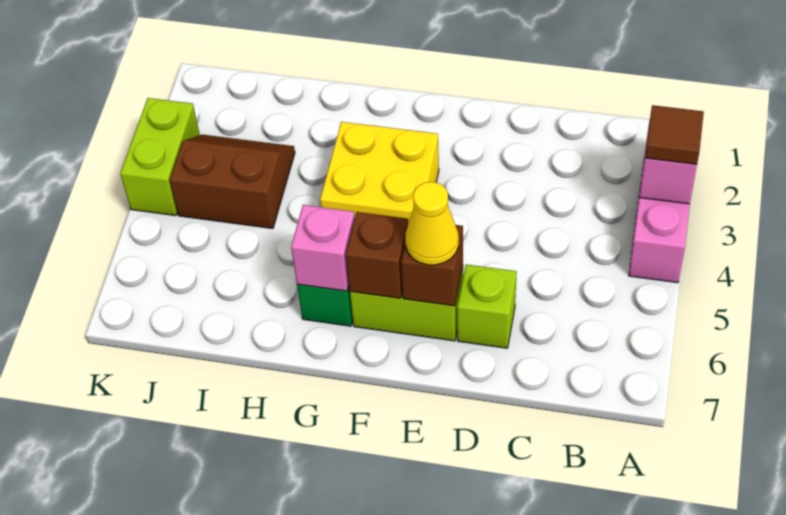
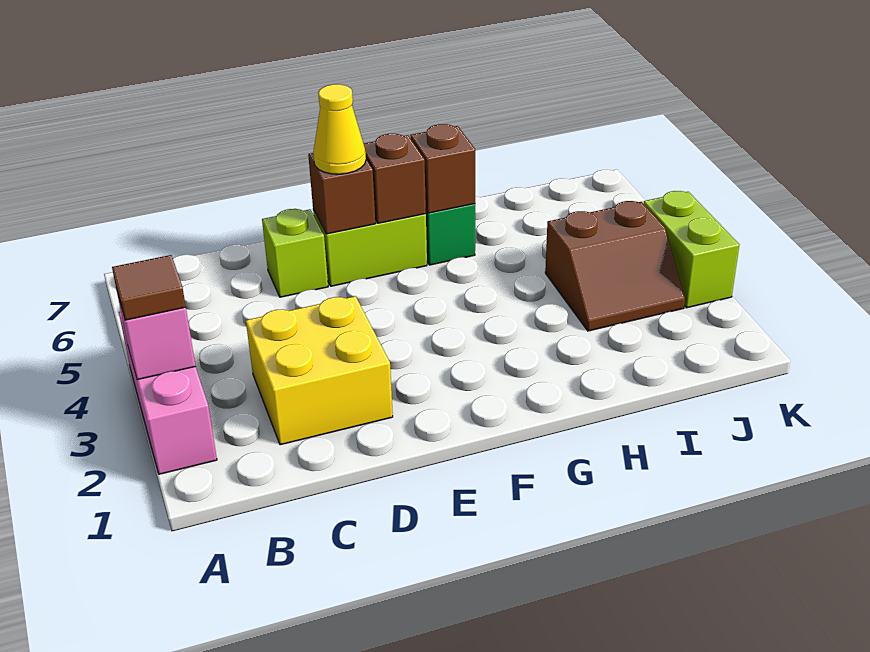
yellow 2x2 brick [320,122,439,223] -> yellow 2x2 brick moved to [246,296,393,445]
pink 1x1 brick [291,205,355,291] -> brown 1x1 brick [410,124,475,213]

